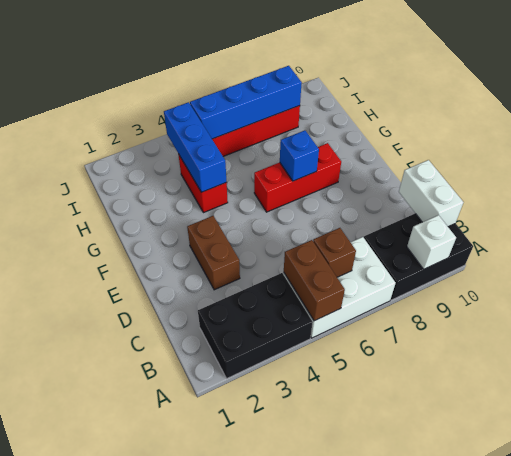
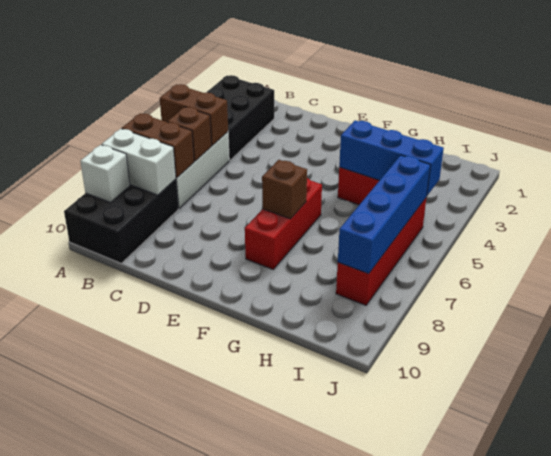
white 1x2 brick [399,160,463,227] -> white 1x2 brick moved to [102,129,176,195]
brown 1x2 brick [187,216,240,290] -> brown 1x2 brick moved to [122,113,194,178]
blue 1x1 brick [280,130,319,181] -> brown 1x1 brick [262,160,307,219]

